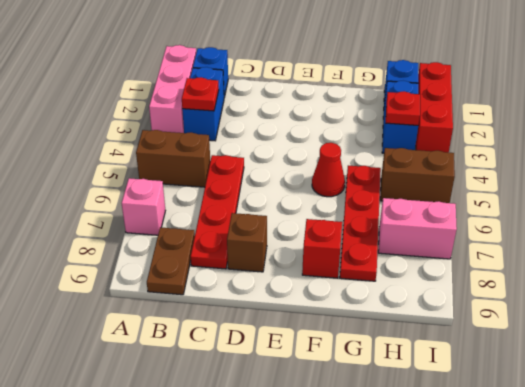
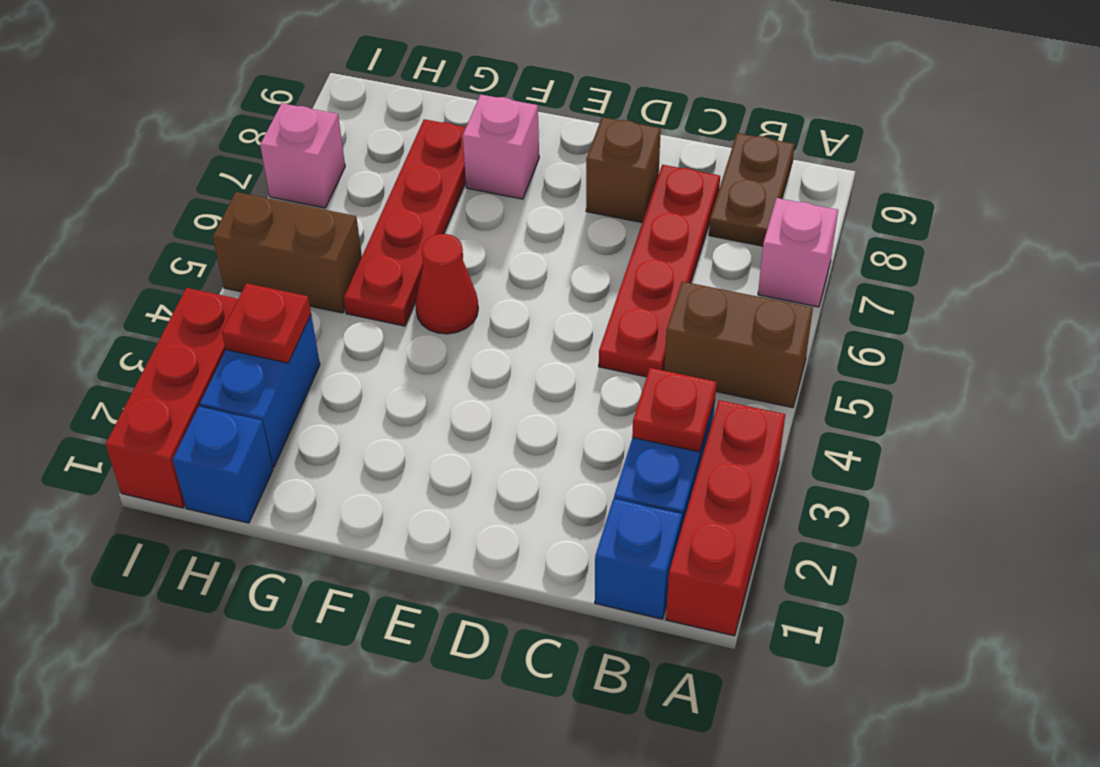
pink 1x3 brick [149,45,196,133] -> red 1x3 brick [666,400,785,636]
red 1x1 brick [302,219,342,278] -> pink 1x1 brick [463,95,539,199]
pink 1x2 brick [378,198,457,259] -> pink 1x1 brick [260,103,345,208]

